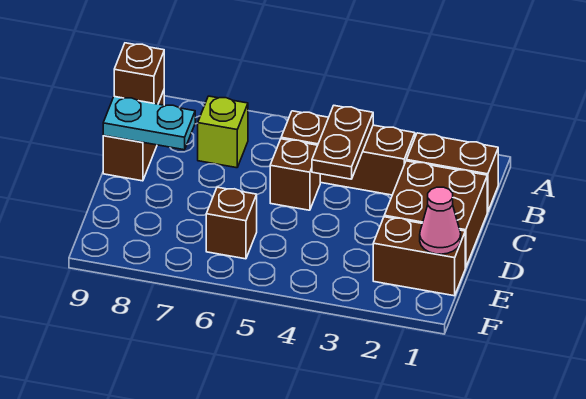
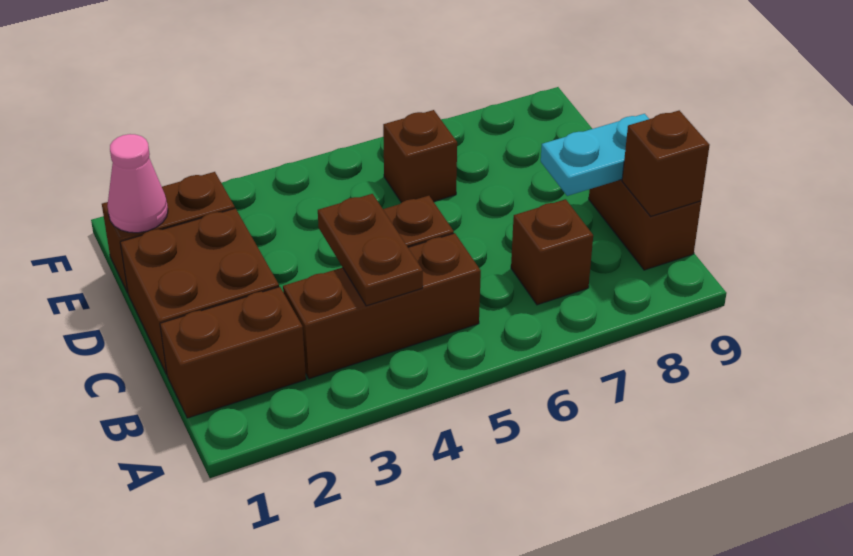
lime 1x1 brick [198,96,248,168] -> brown 1x1 brick [511,199,593,305]

